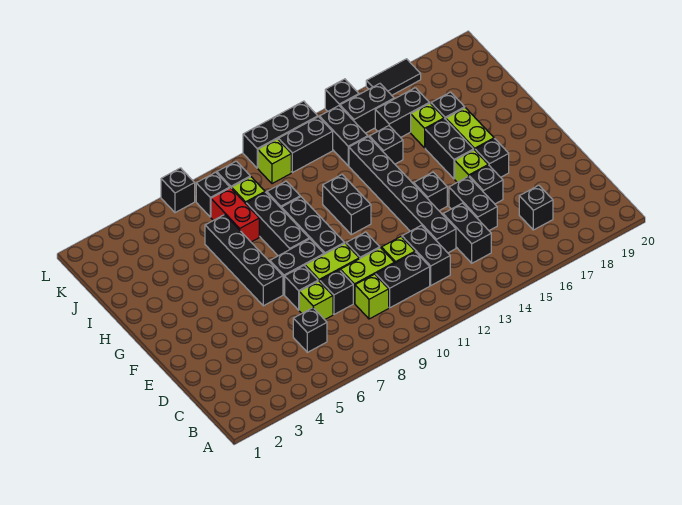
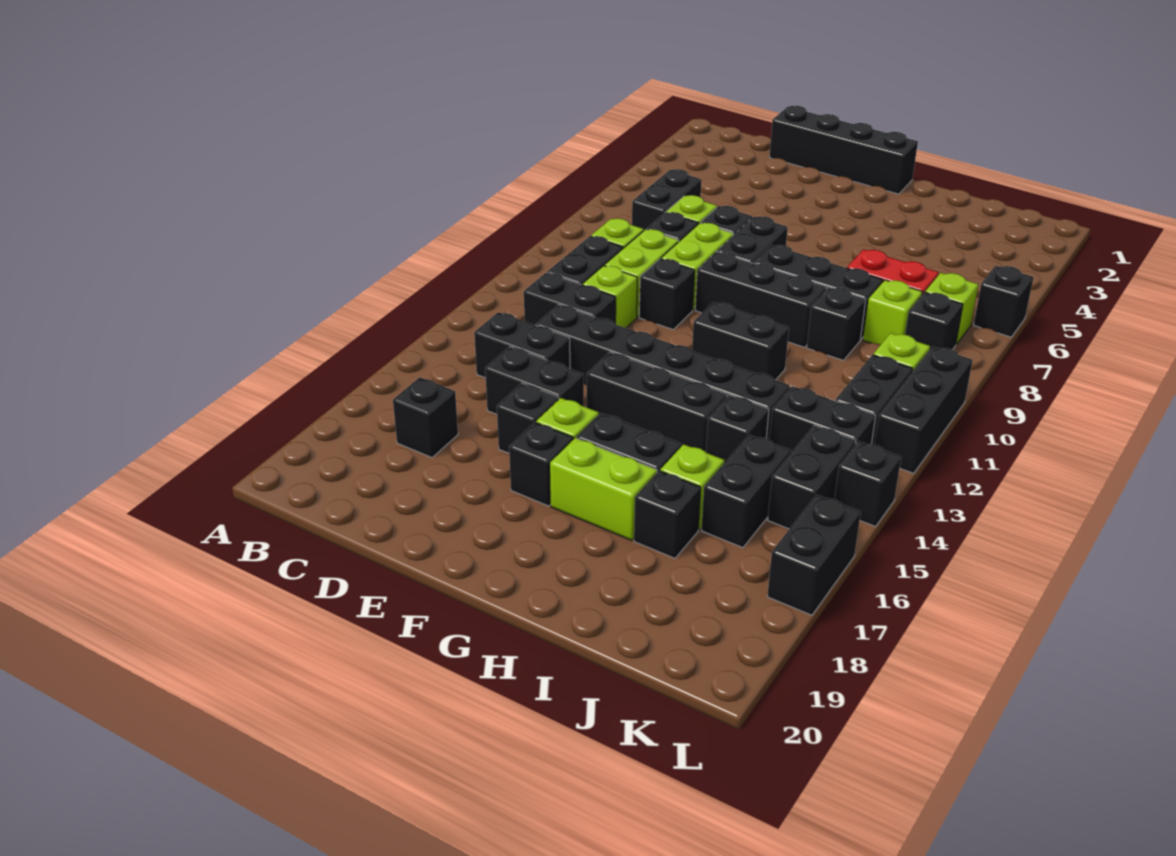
black 1x1 brick [293,308,327,352] -> black 1x2 brick [632,169,702,230]
black 1x4 brick [205,215,283,306] -> black 1x4 brick moved to [769,106,918,194]
black 1x1 brick [414,172,447,211] -> black 1x3 brick [587,352,727,452]
black 1x1 brick [196,172,230,217] -> lime 1x1 brick [925,273,978,345]
black 1x2 tile [366,59,421,95] -> black 1x2 brick [767,495,861,615]

